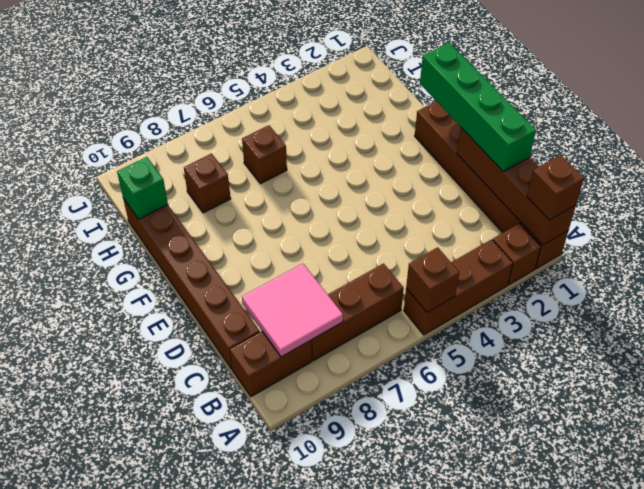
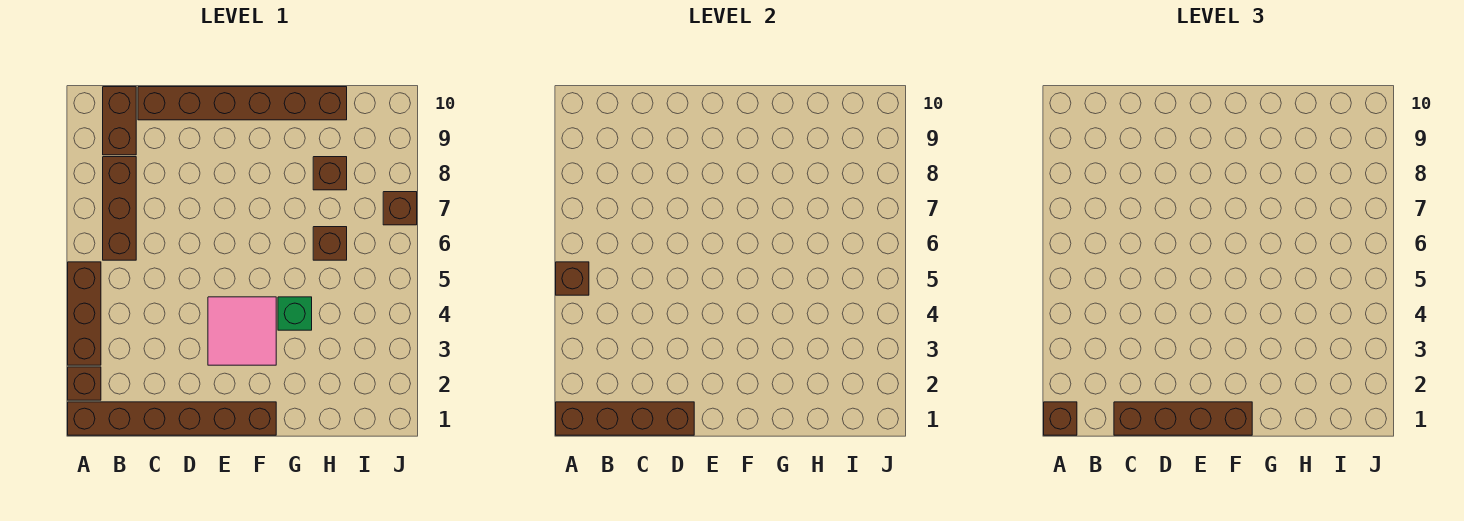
pink 2x2 tile [242,263,343,357] -> pink 2x2 tile moved to [208,297,276,365]
green 1x4 brick [420,43,536,171] -> brown 1x4 brick [1114,402,1252,435]
green 1x1 brick [117,157,168,219] -> green 1x1 brick moved to [278,297,312,330]
none -> brown 1x1 brick [383,192,417,225]

